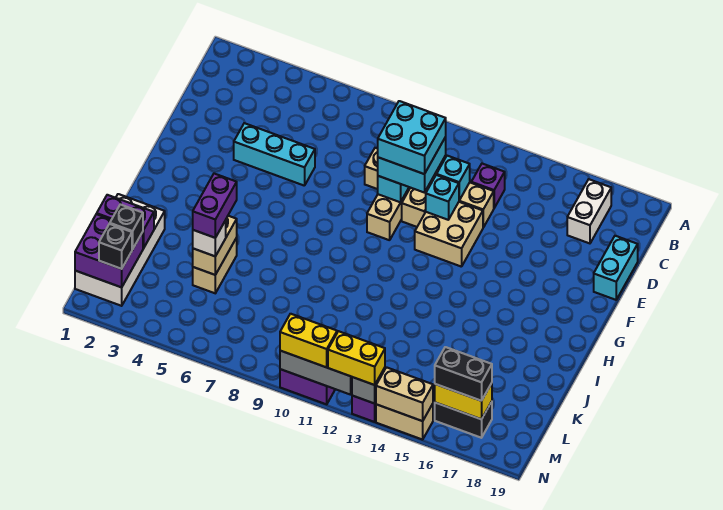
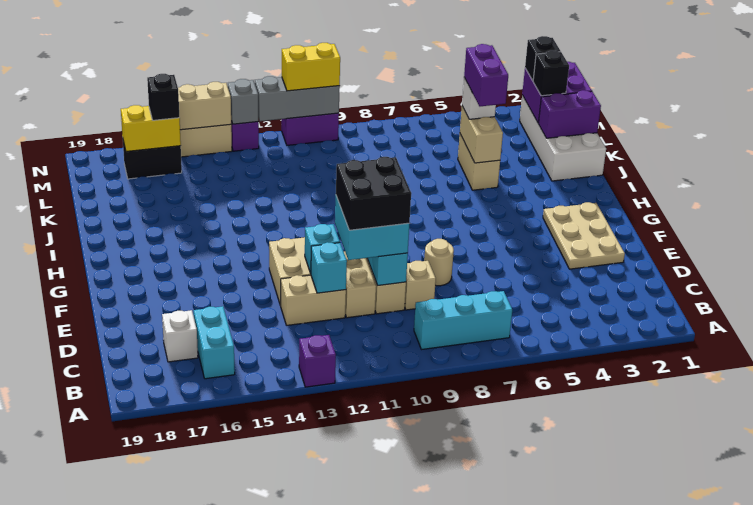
white 1x2 brick [567,179,611,243] -> white 1x1 brick [162,310,198,362]
purple 1x1 brick [471,163,505,208] -> purple 1x1 brick moved to [299,335,336,387]
cyan 2x2 brick [378,101,446,174] -> black 2x2 brick [336,157,411,230]
cyan 1x2 brick [594,236,638,300] -> cyan 1x2 brick moved to [194,306,235,379]
none -> tan 2x3 plate [543,202,625,269]
cyan 1x3 brick [234,123,315,186] -> cyan 1x3 brick moved to [414,291,512,350]
none -> tan 1x1 round brick [424,239,454,286]
black 1x2 brick [435,347,492,401] -> black 1x1 brick [147,74,179,120]
yellow 1x2 brick [328,331,385,385] -> none

